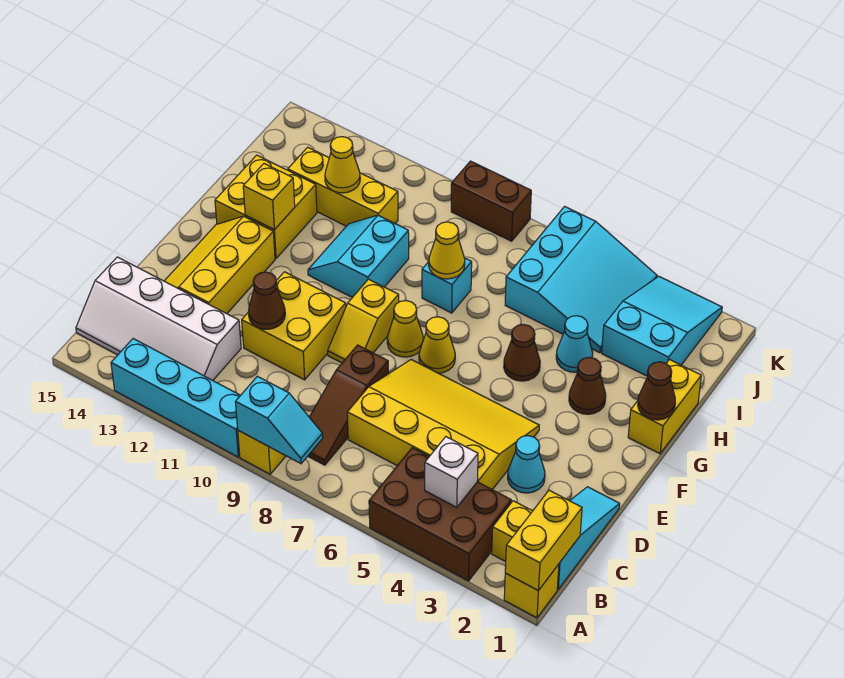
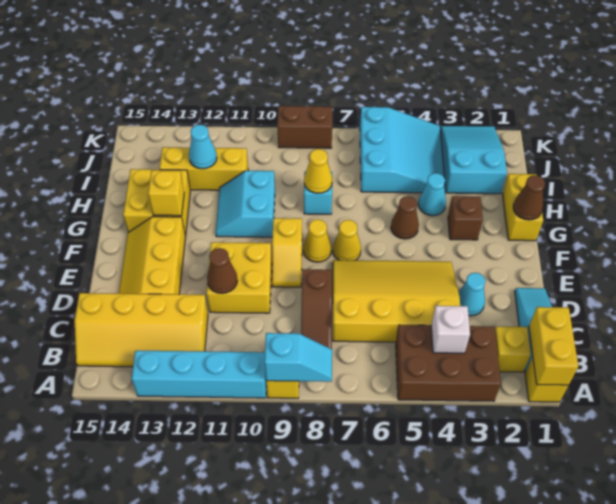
white 2x4 slope [76,257,241,380] -> yellow 2x4 slope [75,293,208,367]
brown 1x1 cone [569,357,606,414] -> brown 1x1 brick [448,196,483,240]
yellow 1x1 cone [325,137,360,193] -> cyan 1x1 cone [189,125,217,169]

